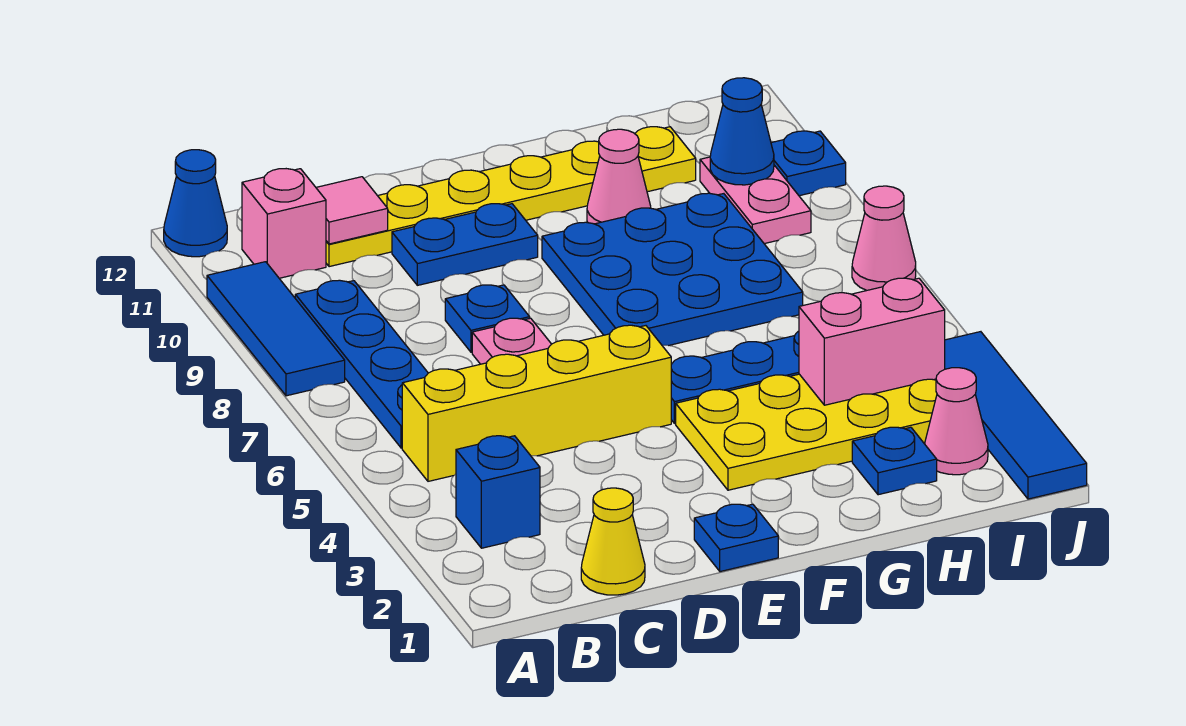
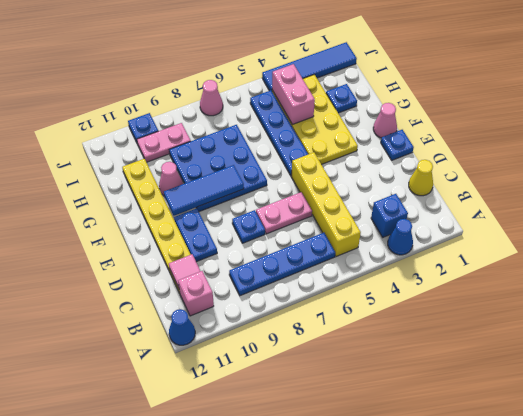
blue 1x3 tile [207,262,345,396] -> blue 1x3 tile moved to [164,165,244,216]
pink 1x1 cone [925,368,988,475] -> pink 1x1 cone moved to [373,103,397,138]
blue 1x1 cone [710,78,774,185] -> blue 1x1 cone moved to [388,219,413,255]

